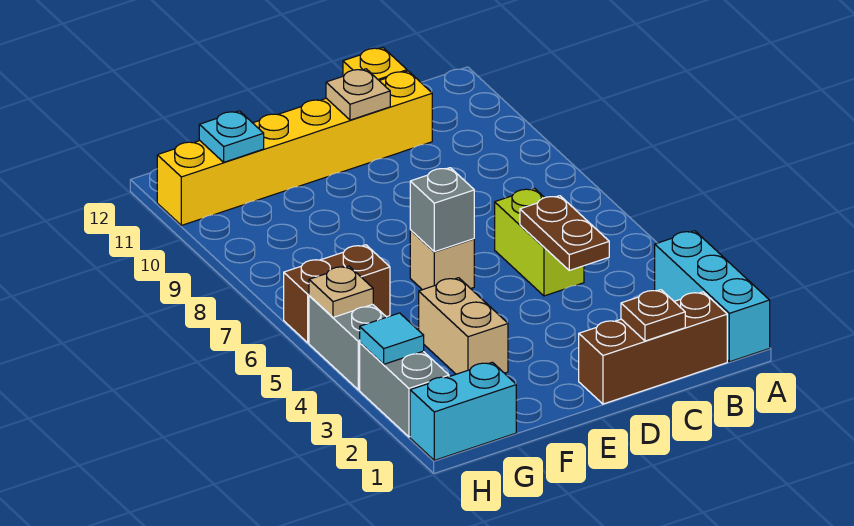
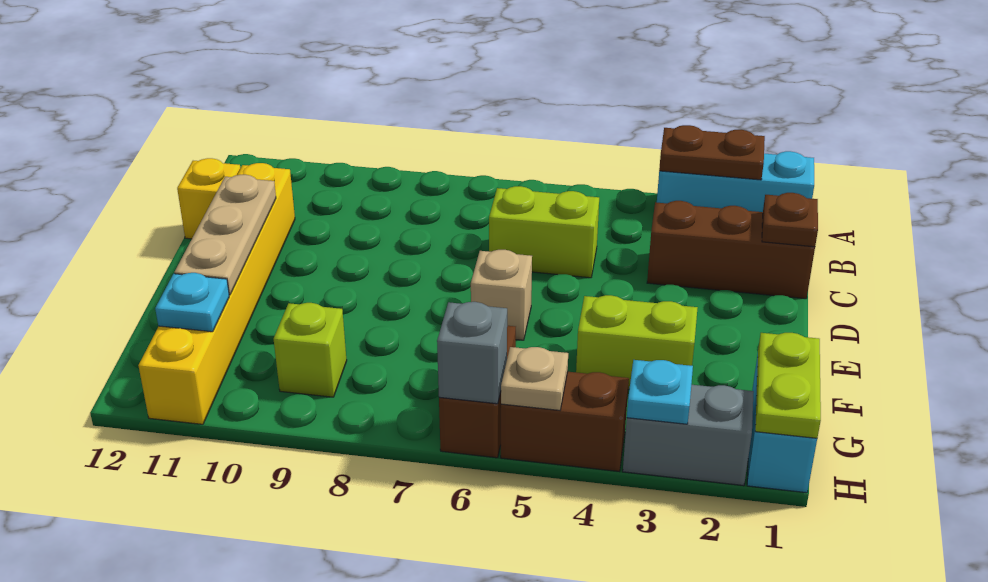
brown 1x3 brick [579,292,727,404] -> brown 1x3 brick turned to [647,201,815,299]
brown 1x2 plate [520,196,609,270] -> brown 1x2 plate moved to [659,125,765,180]
tan 1x1 plate [326,69,390,120] -> tan 1x3 plate [174,175,276,295]
grey 1x1 brick [410,168,474,252] -> grey 1x1 brick moved to [437,302,507,404]
tan 1x2 brick [419,278,508,374] -> lime 1x2 brick [576,295,698,389]
none -> lime 1x2 plate [755,333,821,438]
none -> lime 1x1 brick [274,303,347,397]
cyan 1x1 tile [360,313,424,364] -> cyan 1x1 plate [627,360,693,424]
grey 1x2 brick [309,296,386,390] -> brown 1x2 brick [501,372,629,471]

